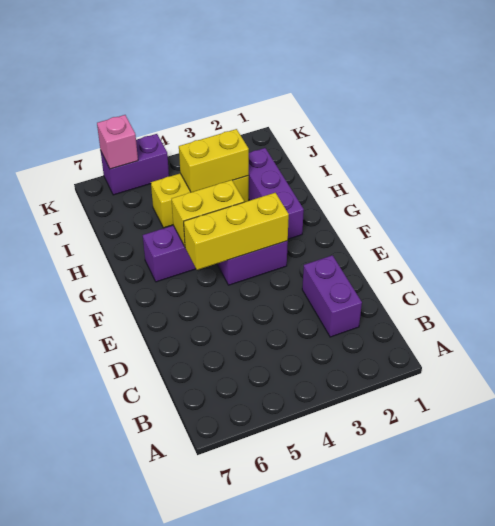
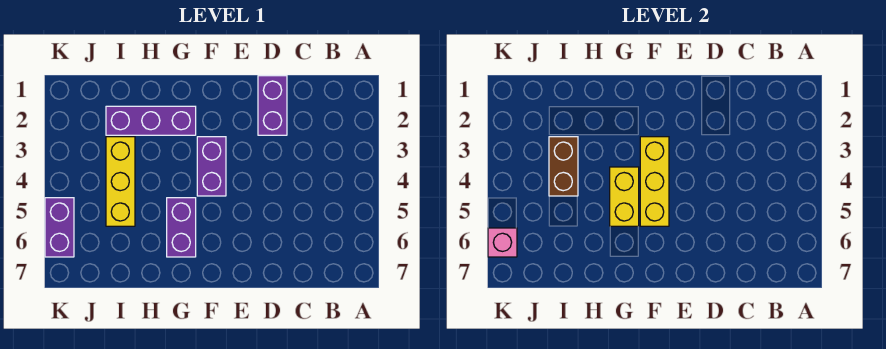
purple 1x2 brick [302,255,362,337] -> purple 1x2 brick turned to [258,76,287,135]
yellow 1x2 brick [179,129,249,192] -> brown 1x2 brick [549,137,578,196]

